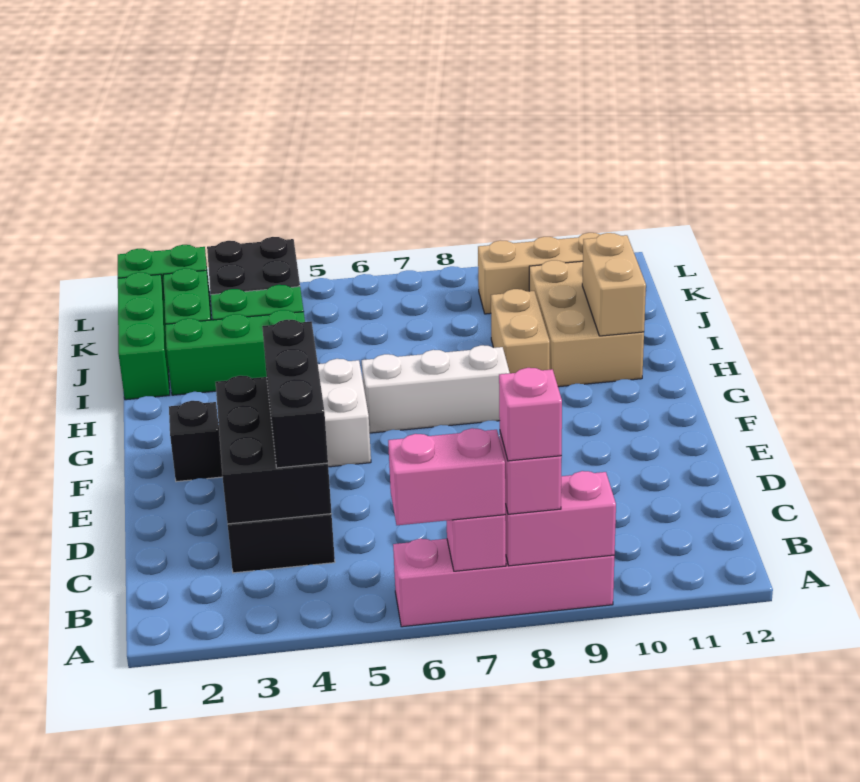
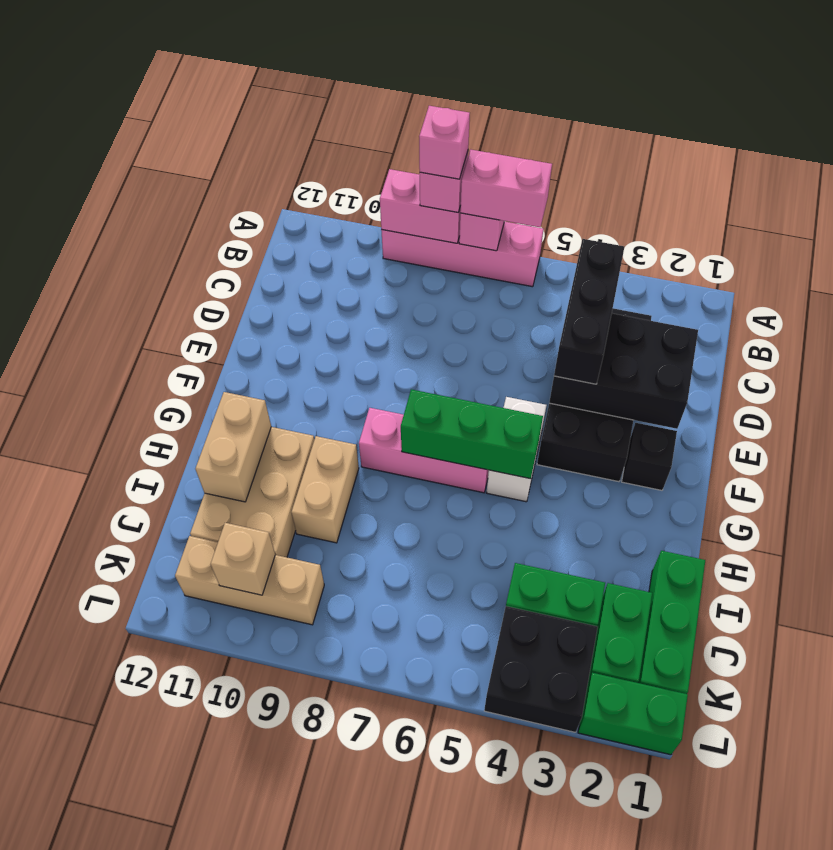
black 2x3 brick [216,376,332,524] -> black 2x3 brick turned to [549,313,698,429]
white 1x3 brick [362,345,510,433] -> pink 1x3 brick [359,408,489,493]
green 1x3 brick [165,310,305,395] -> green 1x3 brick moved to [401,389,543,479]
none -> tan 1x1 brick [211,523,275,595]

